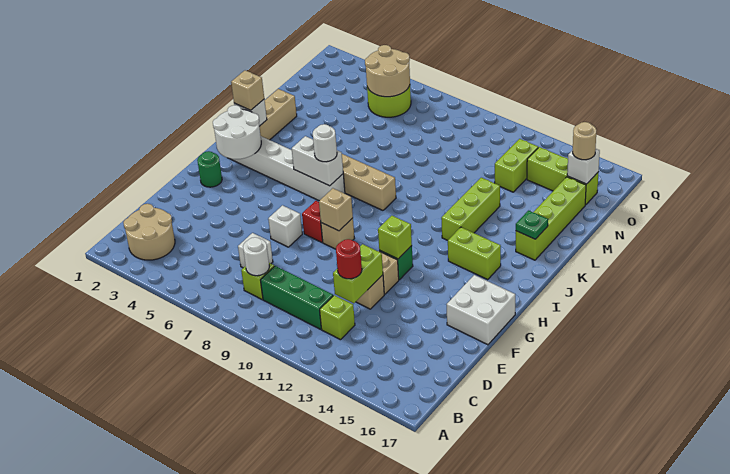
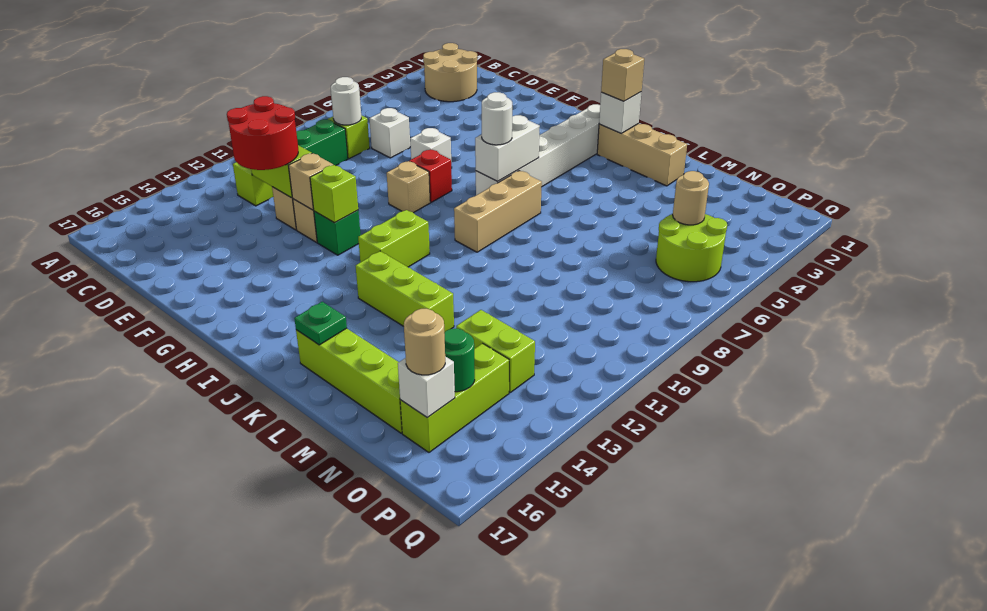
red 1x1 round brick [336,239,362,279] -> red 2x2 round brick [227,96,298,170]
white 2x2 brick [447,275,515,345] -> none
green 1x1 round brick [197,151,222,187] -> green 1x1 round brick moved to [444,328,475,392]
tan 1x1 brick [319,188,353,231] -> tan 1x1 brick moved to [288,153,333,210]
white 2x2 round brick [213,105,261,159] -> none
lime 1x2 brick [448,227,501,279] -> lime 1x2 brick moved to [358,210,430,267]
tan 2x2 round brick [365,45,410,97] -> tan 1x1 round brick [673,171,709,225]

